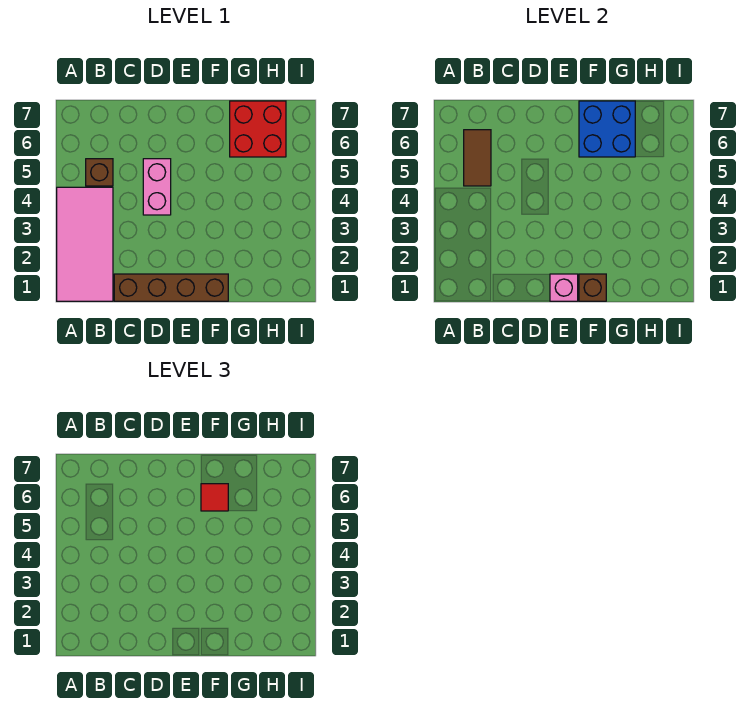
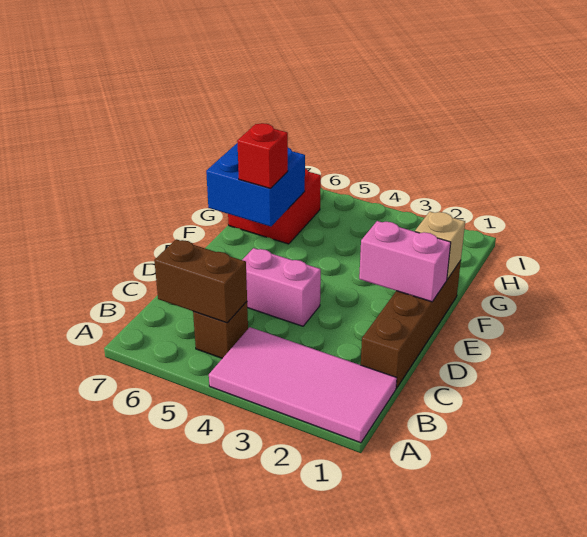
brown 1x2 tile [464,130,491,186] -> brown 1x2 brick [154,239,247,323]
pink 1x1 brick [550,274,578,301] -> pink 1x2 brick [359,221,451,302]
brown 1x1 brick [579,274,606,301] -> tan 1x1 brick [415,212,465,279]
red 1x1 tile [201,484,228,511] -> red 1x1 brick [237,123,288,189]

